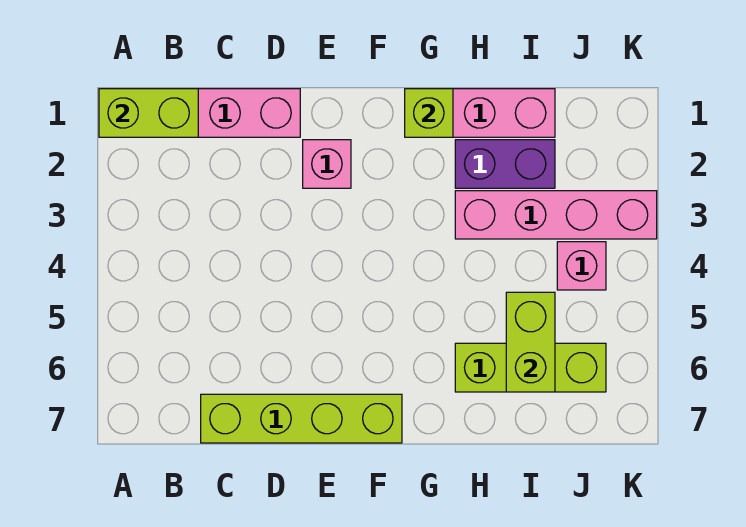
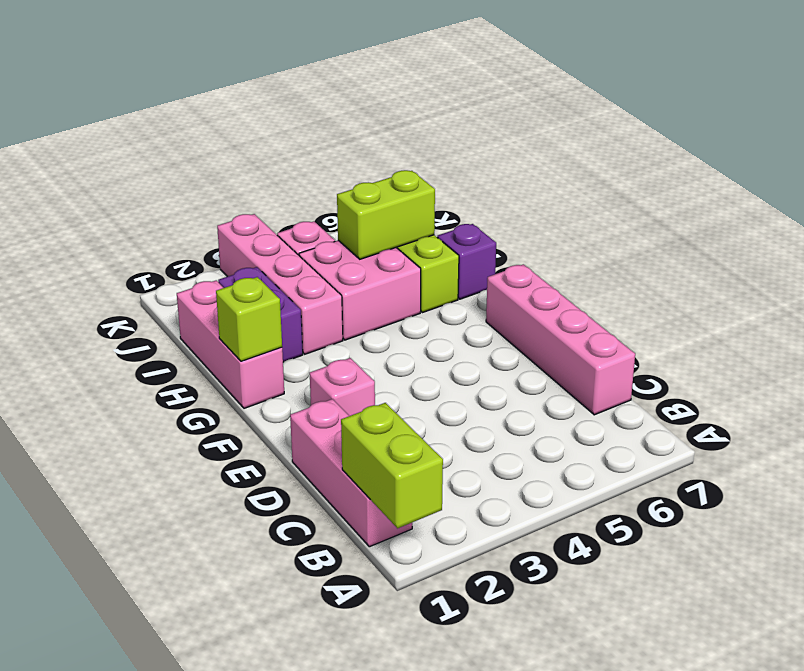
lime 1x4 brick [201,394,402,443] -> pink 1x4 brick [486,264,635,415]
none -> pink 2x2 brick [299,240,421,340]
none -> purple 1x1 brick [437,224,496,299]

